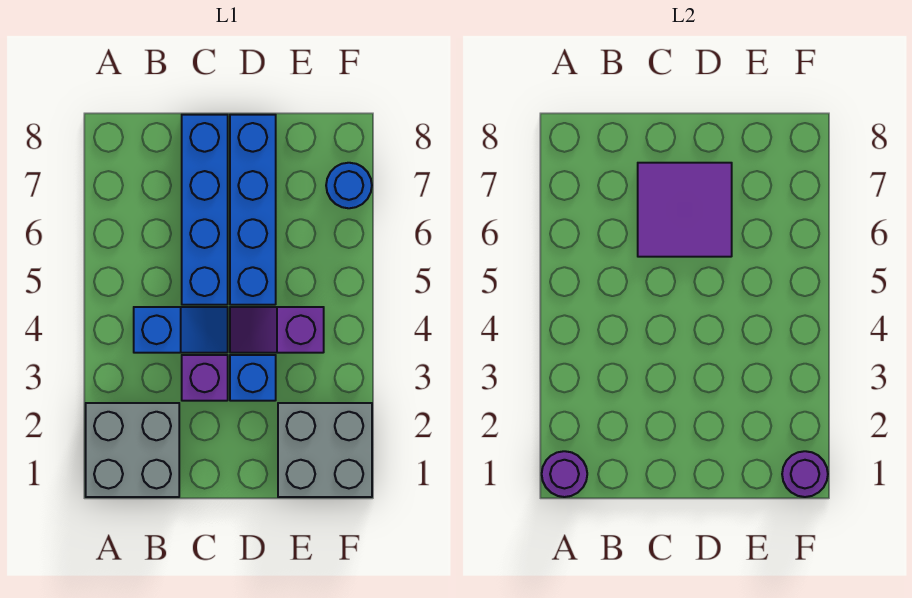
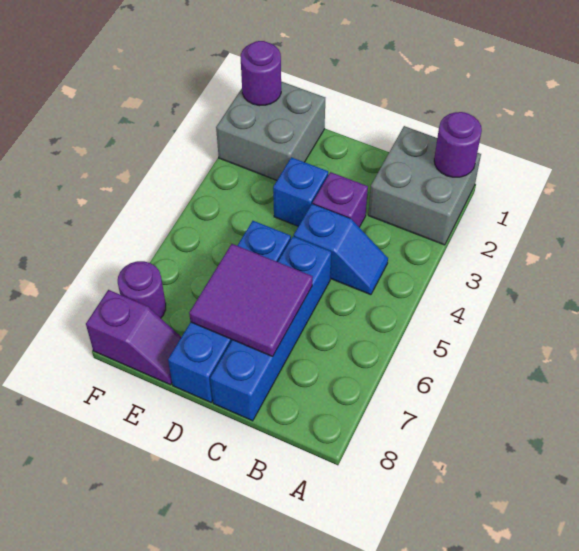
blue 1x2 slope [134,307,228,353] -> blue 1x2 slope turned to [294,204,388,295]
purple 1x2 slope [230,307,324,353] -> purple 1x2 slope moved to [86,290,181,385]
blue 1x1 round brick [326,163,372,208] -> purple 1x1 round brick [118,261,166,318]

